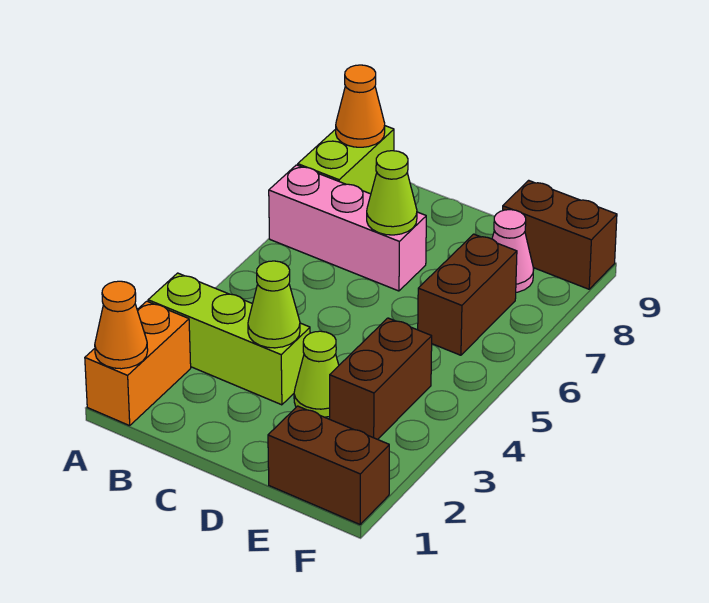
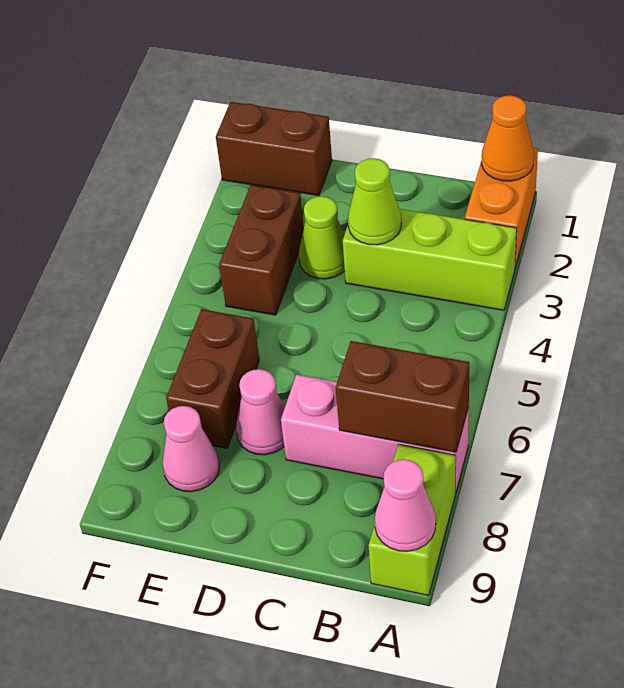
orange 1x1 cone [336,65,385,147] -> pink 1x1 cone [375,459,436,551]
lime 1x1 cone [367,151,417,235] -> none
none -> pink 1x1 cone [236,369,285,455]
brown 1x2 brick [503,180,617,289] -> brown 1x2 brick moved to [336,341,469,452]

